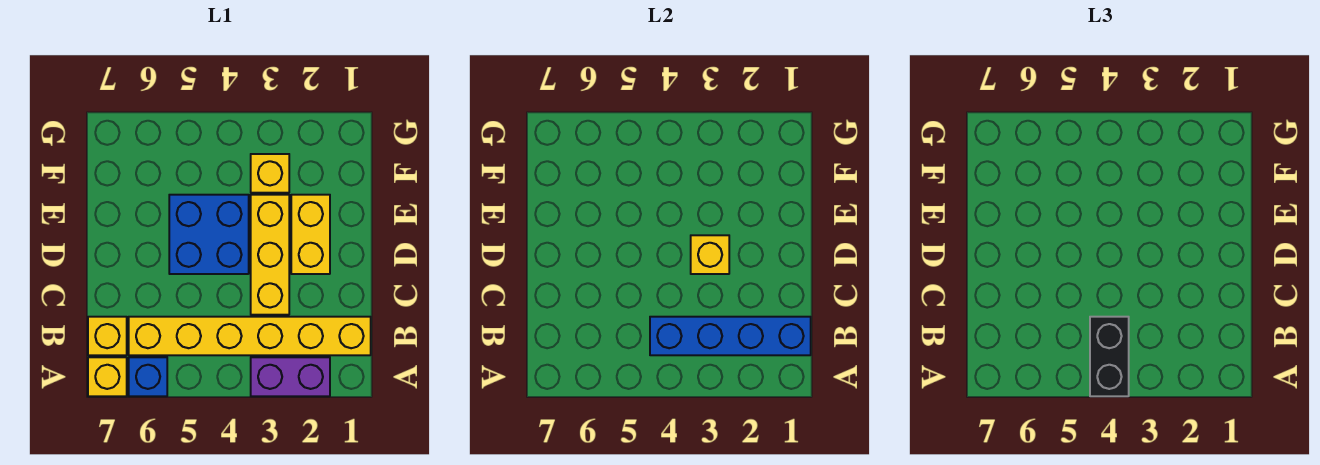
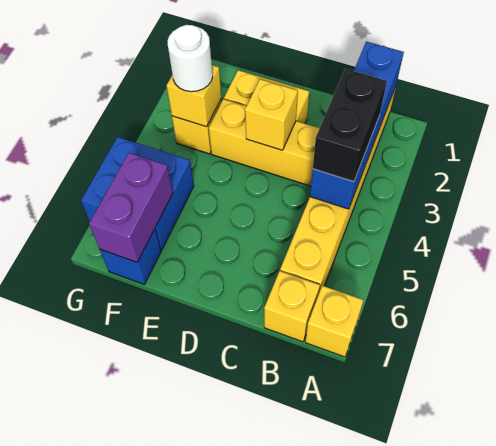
purple 1x2 brick [251,357,330,396] -> purple 1x2 brick moved to [89,153,173,262]
black 1x2 brick [1090,317,1129,396] -> black 1x2 brick turned to [313,69,387,182]
blue 1x1 brick [129,357,167,396] -> blue 1x1 brick moved to [100,229,161,284]
blue 2x2 brick [169,195,249,274] -> blue 2x2 brick moved to [81,137,194,250]
none -> yellow 1x1 brick [167,65,221,127]
none -> white 1x1 round brick [168,25,213,92]

